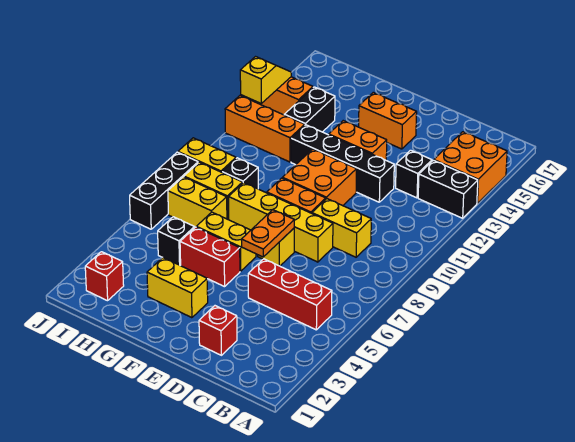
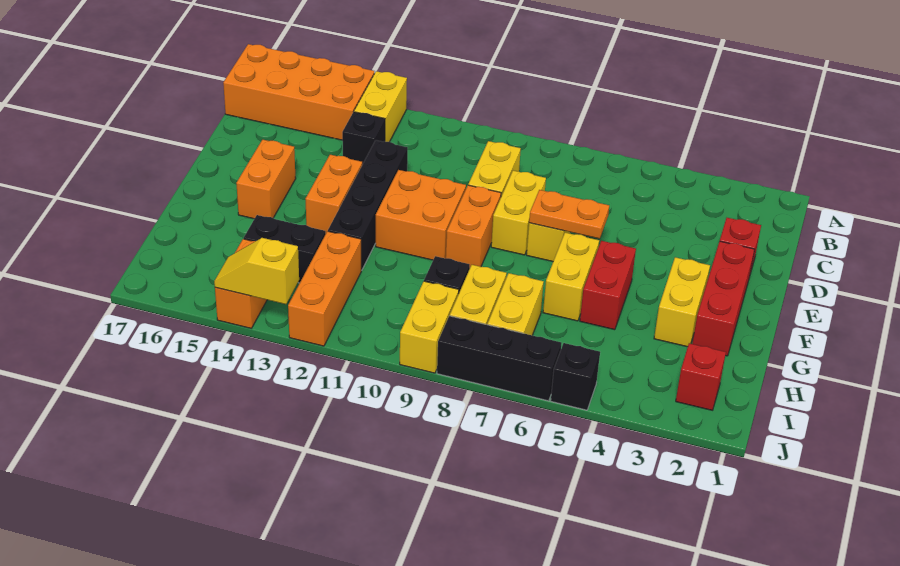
black 1x2 brick [418,160,478,218] -> yellow 1x2 brick [354,71,407,142]
orange 2x2 brick [434,132,507,204] -> orange 2x4 brick [223,44,374,140]
red 1x3 brick [248,259,332,330] -> red 1x3 brick moved to [692,241,755,356]
yellow 1x4 brick [229,183,333,262] -> yellow 1x2 brick [491,171,546,255]
black 1x1 brick [158,217,195,265] -> black 1x1 brick moved to [551,343,600,410]

